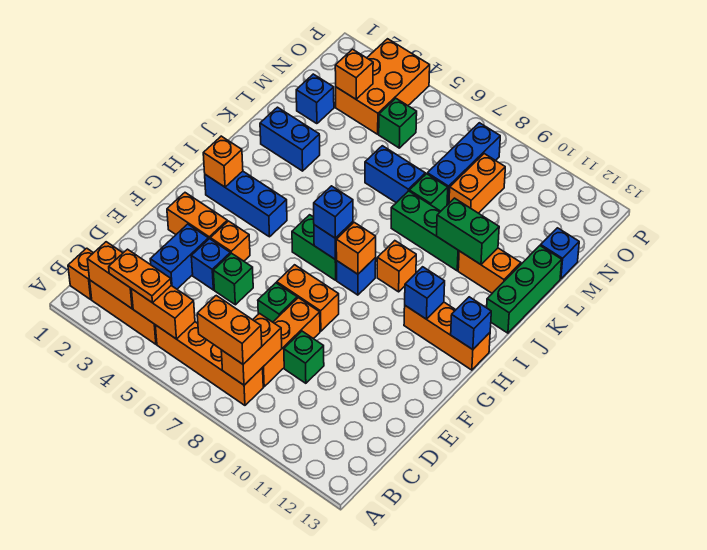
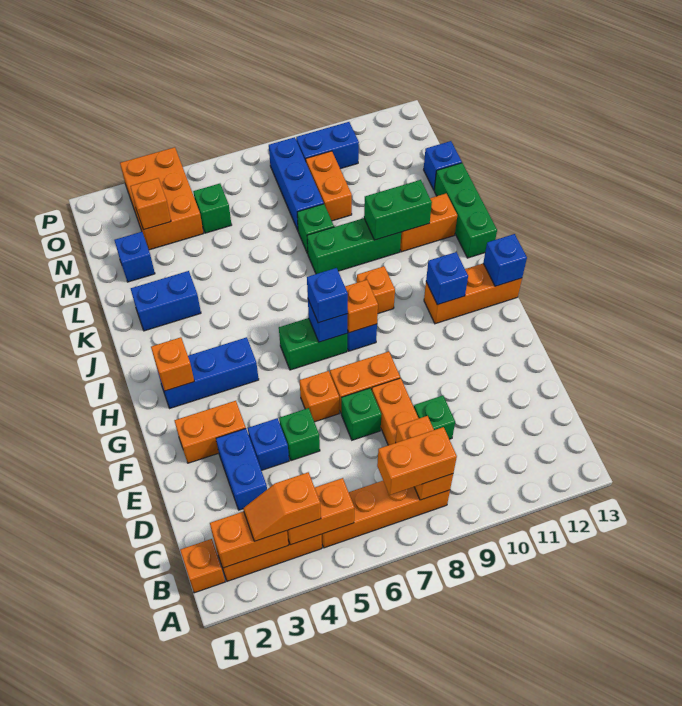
orange 1x2 plate [109,249,171,303] -> orange 1x2 slope [243,472,321,541]
orange 1x1 brick [210,221,250,261] -> orange 1x1 brick moved to [300,371,339,422]
blue 1x2 brick [365,146,425,203] -> blue 1x2 brick moved to [296,122,359,169]

